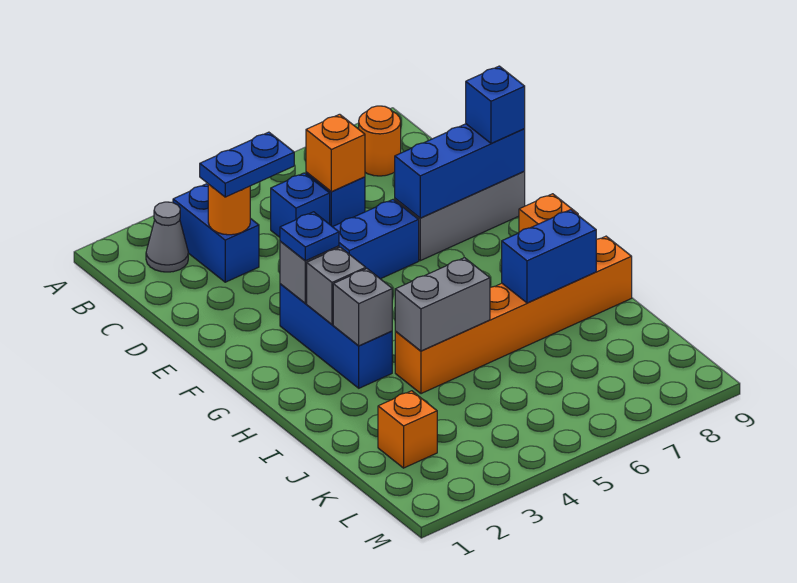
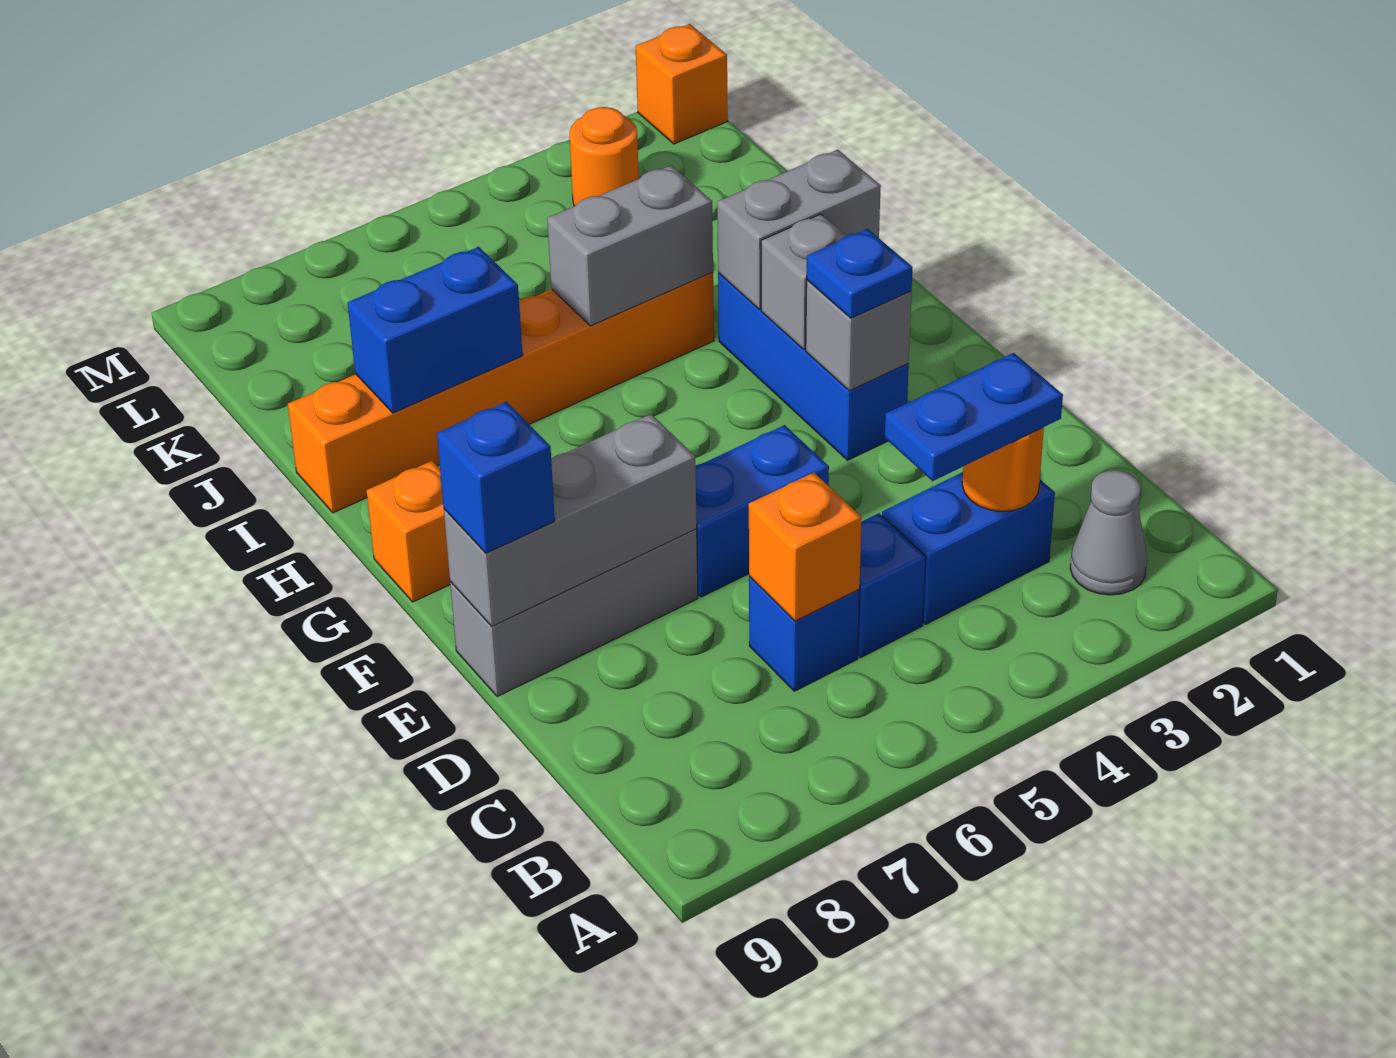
blue 1x2 brick [173,184,259,282] -> blue 1x2 brick turned to [882,472,1055,624]
orange 1x1 round brick [359,106,401,176] -> orange 1x1 round brick moved to [569,107,639,206]
blue 1x3 brick [395,124,525,218] -> grey 1x3 brick [444,414,697,626]
grey 1x1 brick [333,269,392,346] -> grey 1x2 brick [717,150,881,309]
orange 1x1 brick [378,391,437,468] -> orange 1x1 brick moved to [636,24,728,144]

